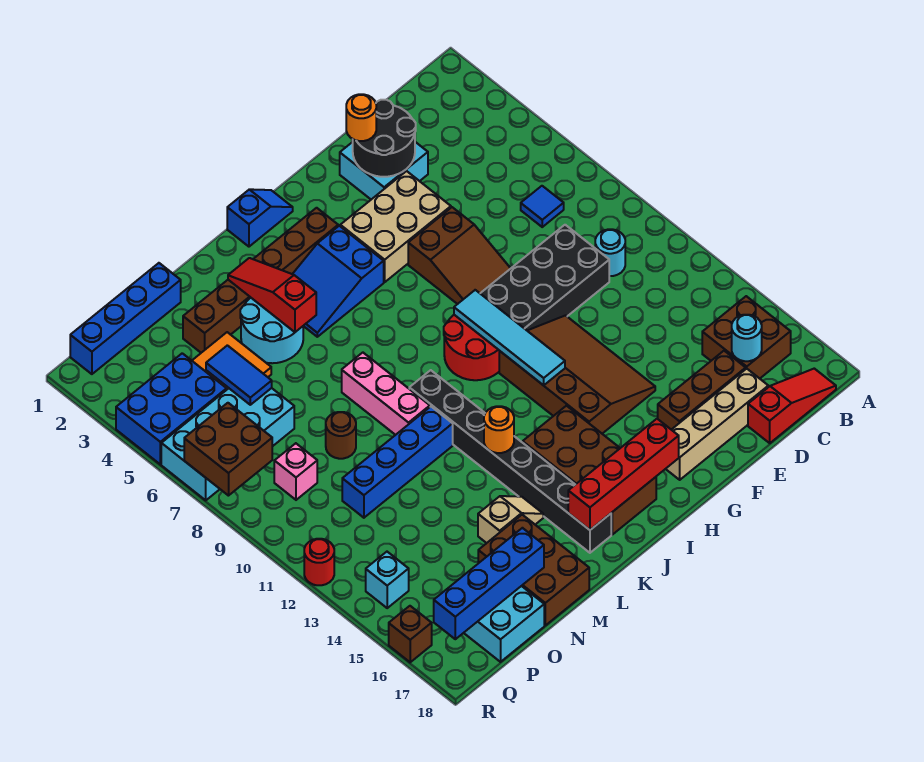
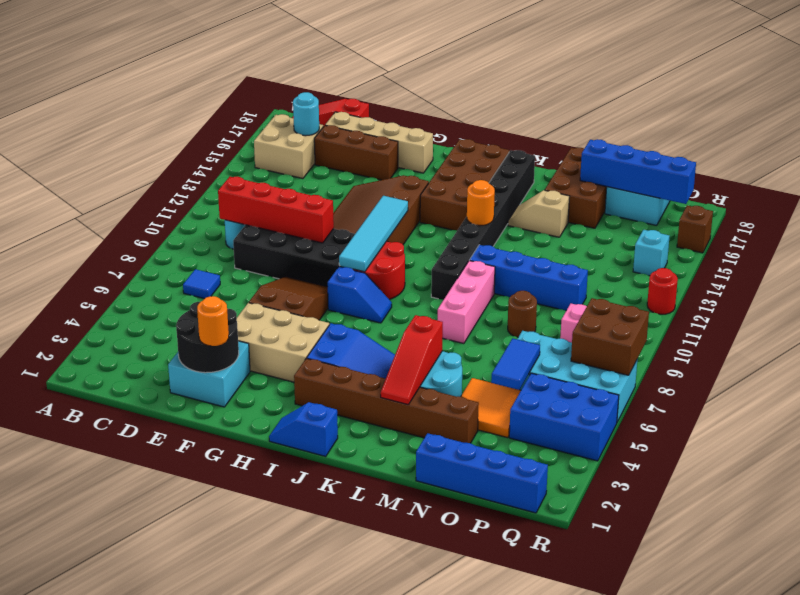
brown 2x2 brick [702,296,791,379] -> tan 2x2 brick [254,114,324,179]
none -> blue 1x2 slope [328,267,392,323]
red 1x4 brick [568,419,679,530] -> red 1x4 brick moved to [218,177,334,243]

